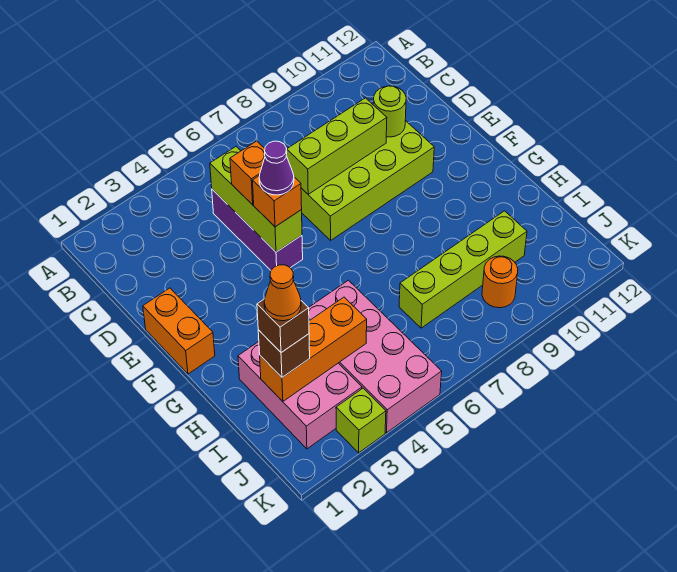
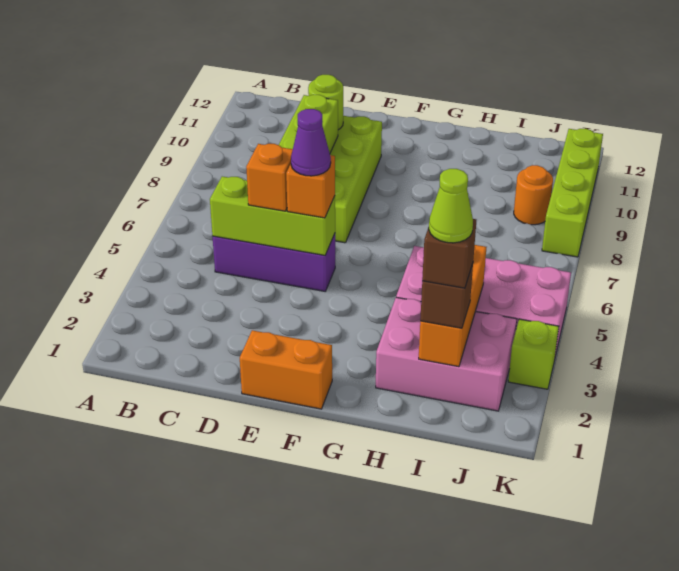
orange 1x1 cone [264,265,301,321] -> lime 1x1 cone [429,169,473,243]
lime 1x4 brick [399,211,527,328] -> lime 1x4 brick moved to [542,129,603,257]

